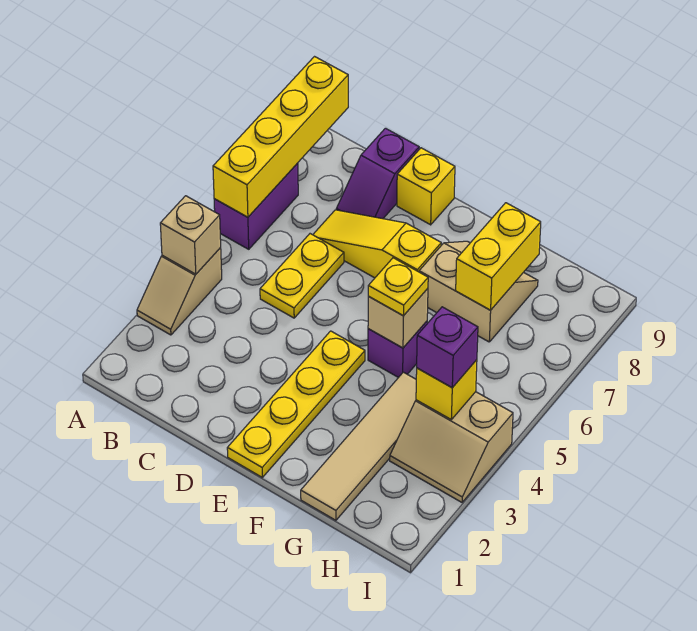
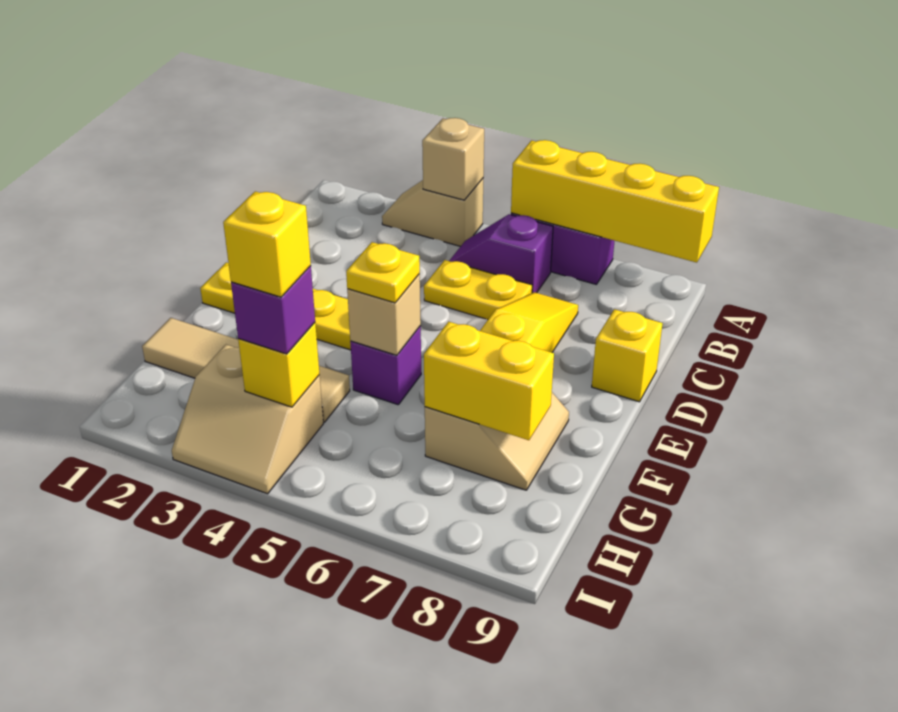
purple 1x2 slope [336,128,419,219] -> purple 1x2 slope moved to [449,214,553,293]
tan 2x2 slope [390,392,513,502] -> tan 2x2 slope turned to [172,345,323,494]
none -> yellow 1x1 brick [223,191,311,297]

